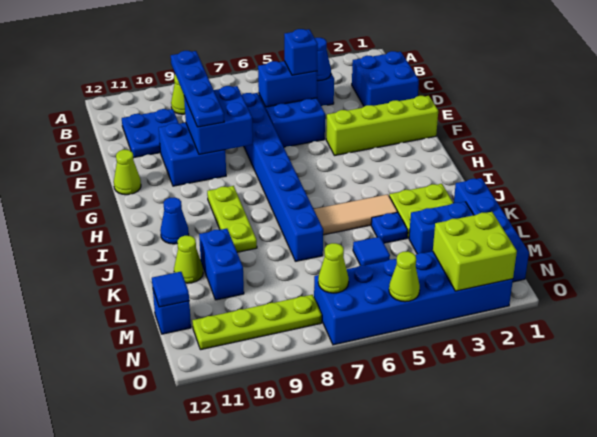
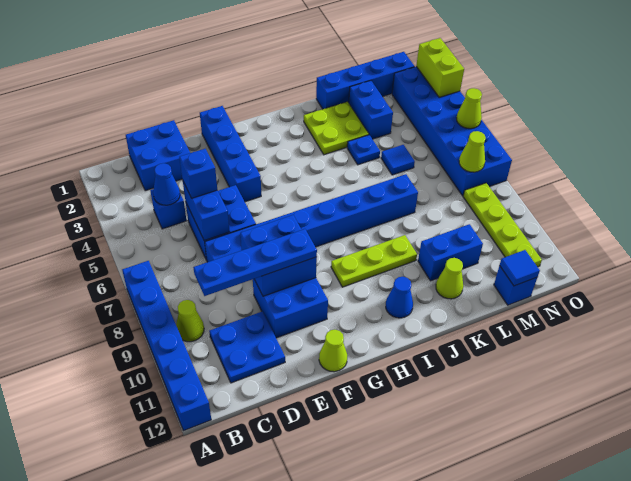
none -> blue 1x6 brick [122,261,211,431]
lime 1x4 brick [326,96,438,156] -> blue 1x4 brick [200,106,261,202]
tan 1x3 tile [314,194,398,235] -> none
lime 2x2 brick [433,212,517,291] -> lime 1x2 brick [416,38,464,97]

